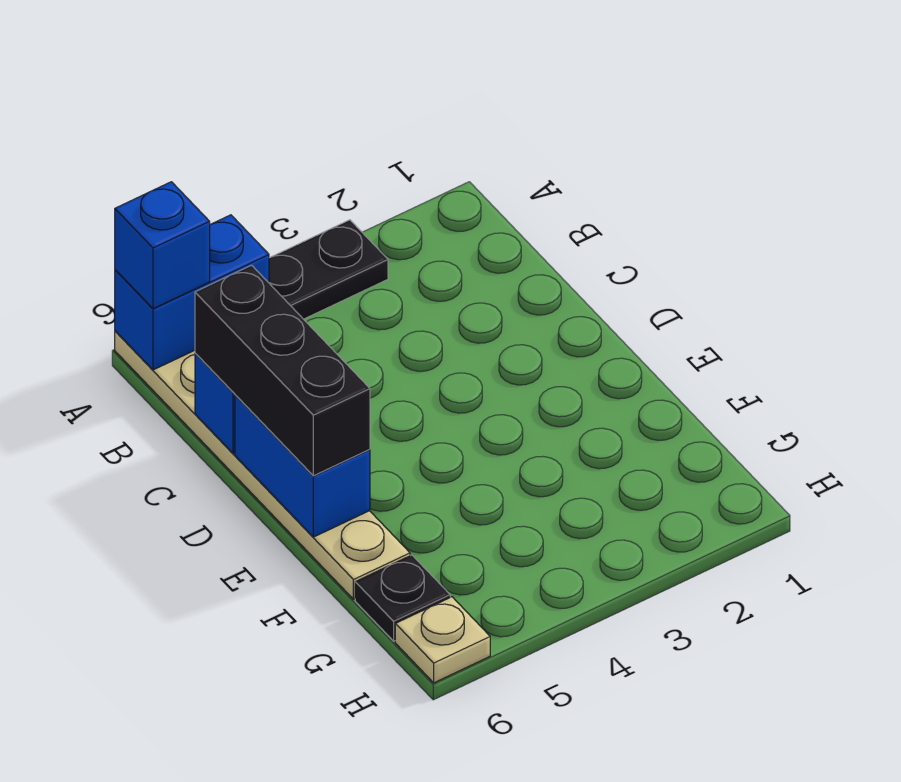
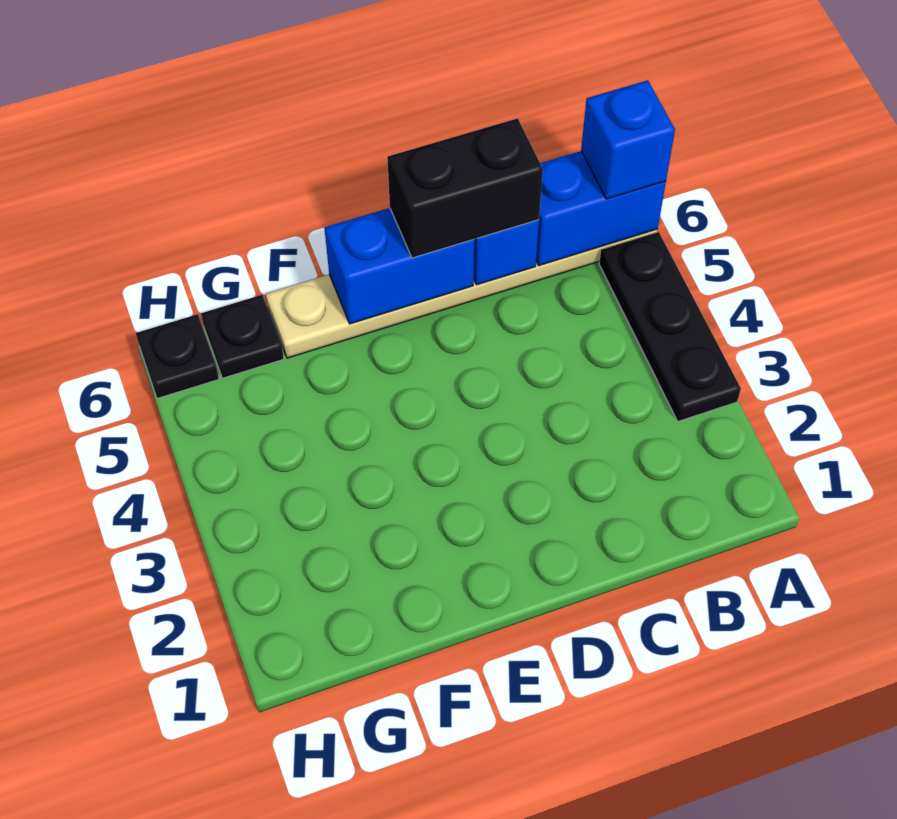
blue 1x2 brick [115,215,269,370] -> blue 1x2 brick turned to [536,151,666,266]
black 1x3 brick [195,265,370,476] -> black 1x2 brick [387,118,543,258]
tan 1x1 plate [395,597,490,683] -> black 1x1 plate [136,314,219,398]

